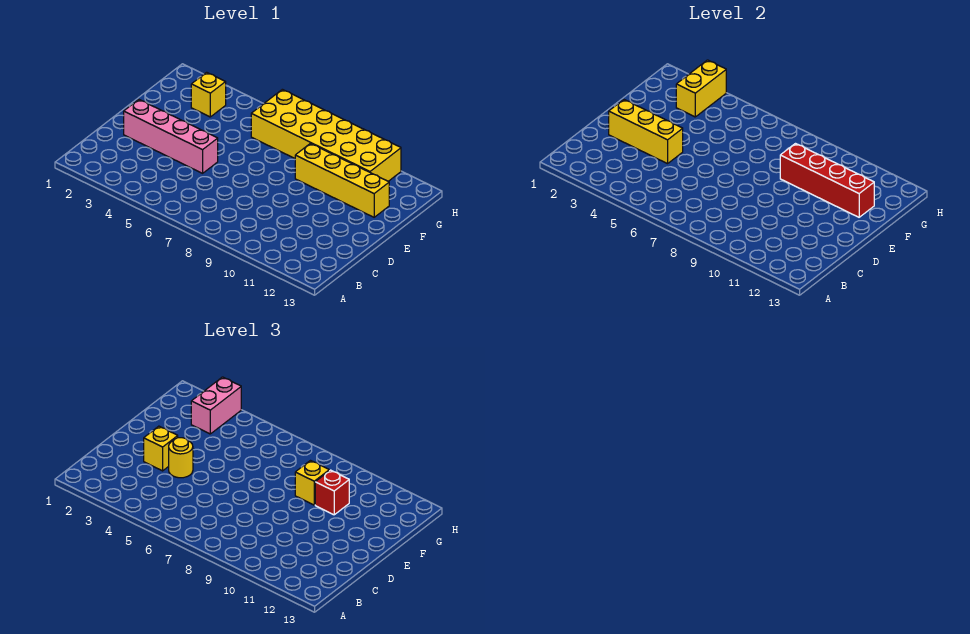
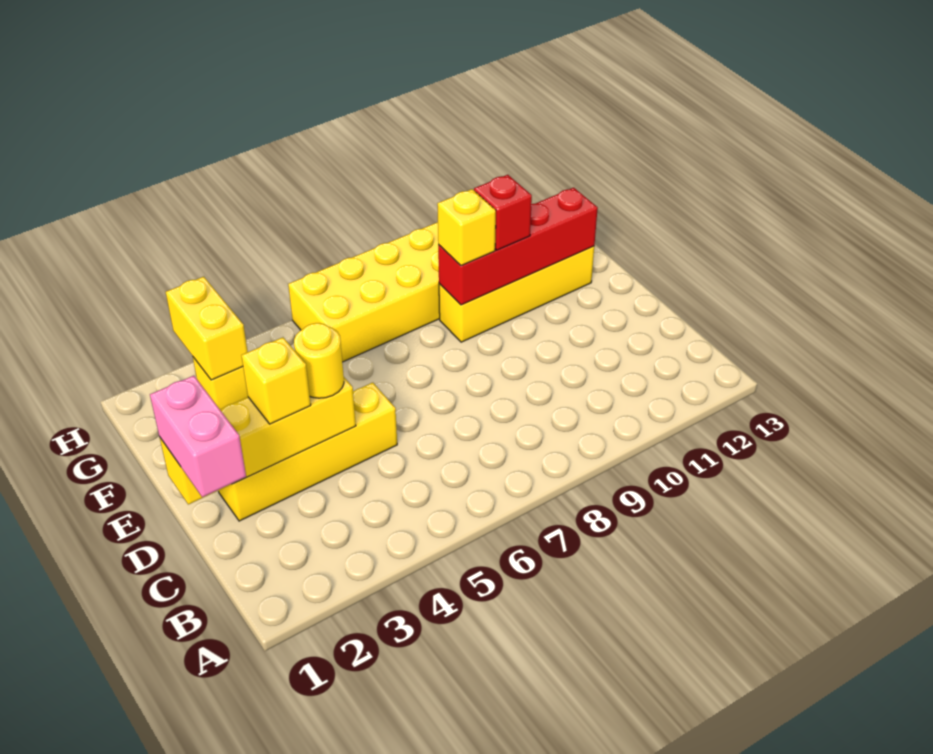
pink 1x4 brick [124,100,218,173] -> yellow 1x4 brick [219,383,397,521]
yellow 1x3 brick [609,100,683,164] -> yellow 1x4 brick [160,377,356,504]
pink 1x2 brick [191,377,241,434] -> pink 1x2 brick moved to [150,376,246,497]

